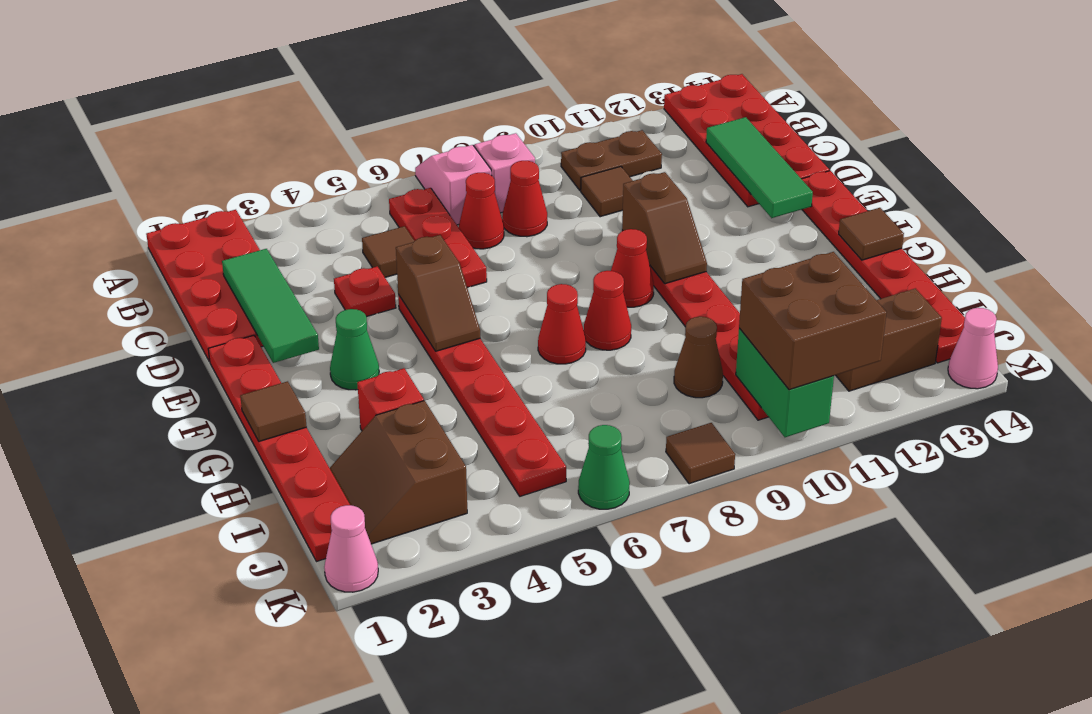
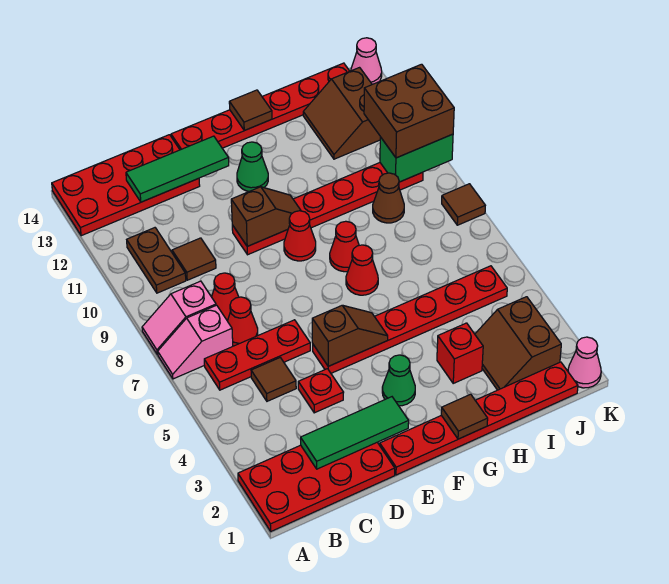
brown 2x2 slope [330,401,467,544] -> brown 2x2 slope turned to [475,297,561,390]
green 1x1 cone [578,425,630,509] -> green 1x1 cone moved to [237,142,268,191]

